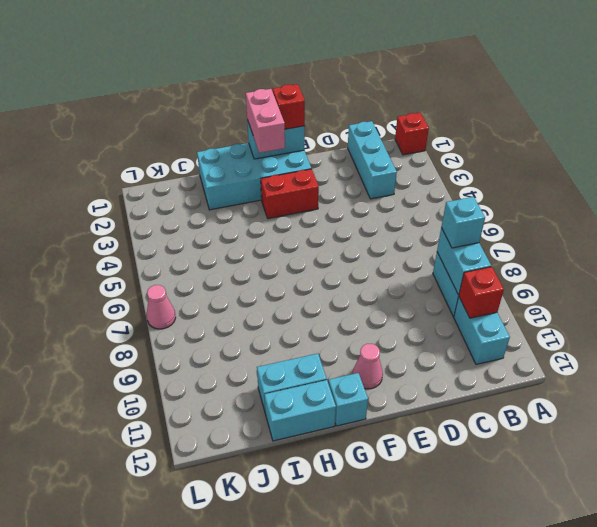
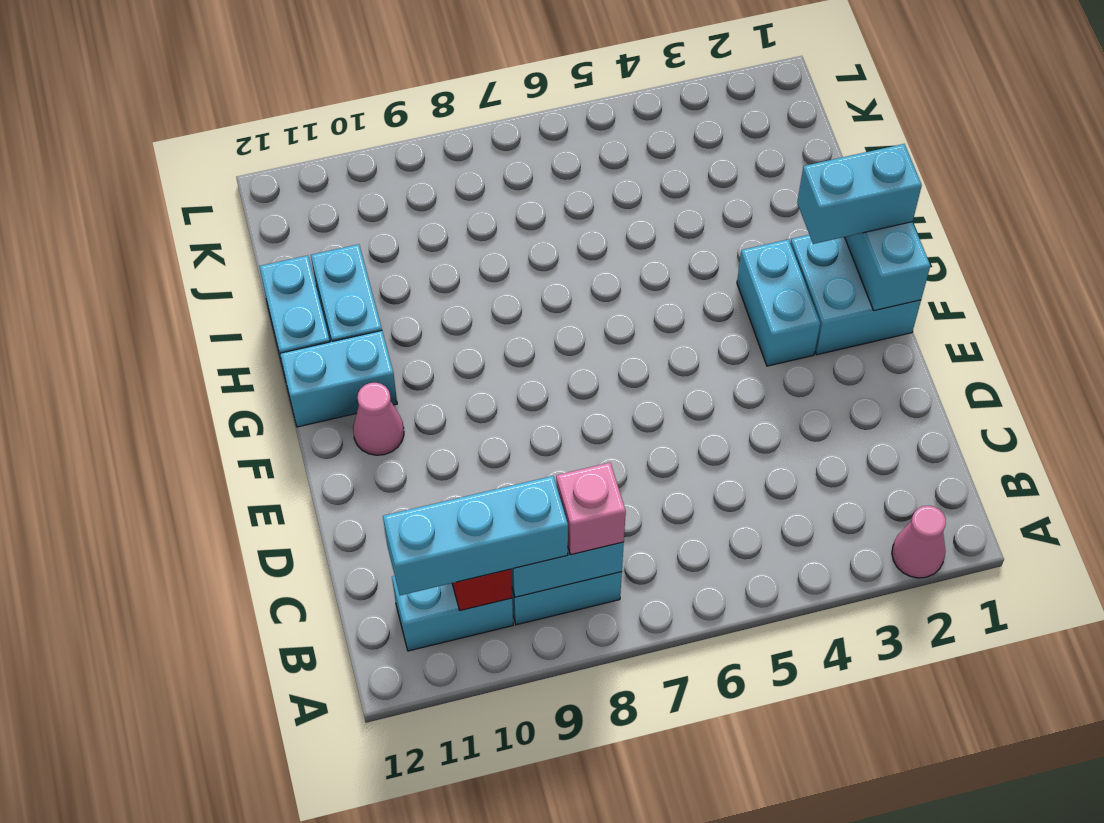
red 1x1 brick [395,113,429,155] -> none
cyan 1x1 brick [441,197,485,248] -> pink 1x1 brick [556,463,626,555]
cyan 1x3 brick [348,121,397,199] -> cyan 1x3 brick moved to [383,476,568,595]
cyan 2x4 brick [197,143,311,210] -> cyan 2x2 brick [790,235,921,355]
red 1x1 brick [273,84,305,129] -> none
red 1x2 brick [261,169,319,219] -> cyan 1x2 brick [737,239,820,366]
pink 1x2 brick [246,89,285,153] -> cyan 1x2 brick [797,144,922,244]
cyan 1x1 brick [328,373,368,426] -> cyan 1x2 brick [280,331,397,427]
pink 1x1 cone [147,285,176,329] -> pink 1x1 cone moved to [892,506,946,578]

